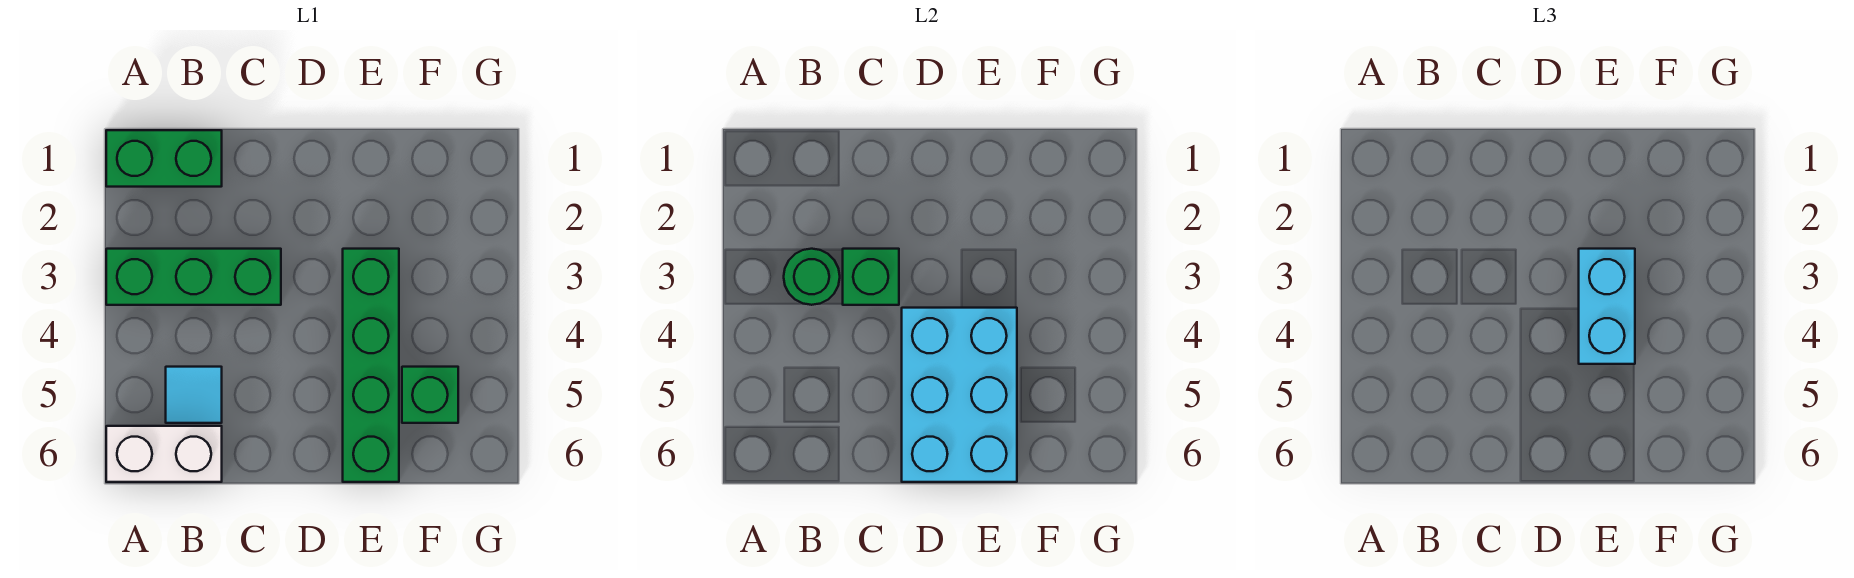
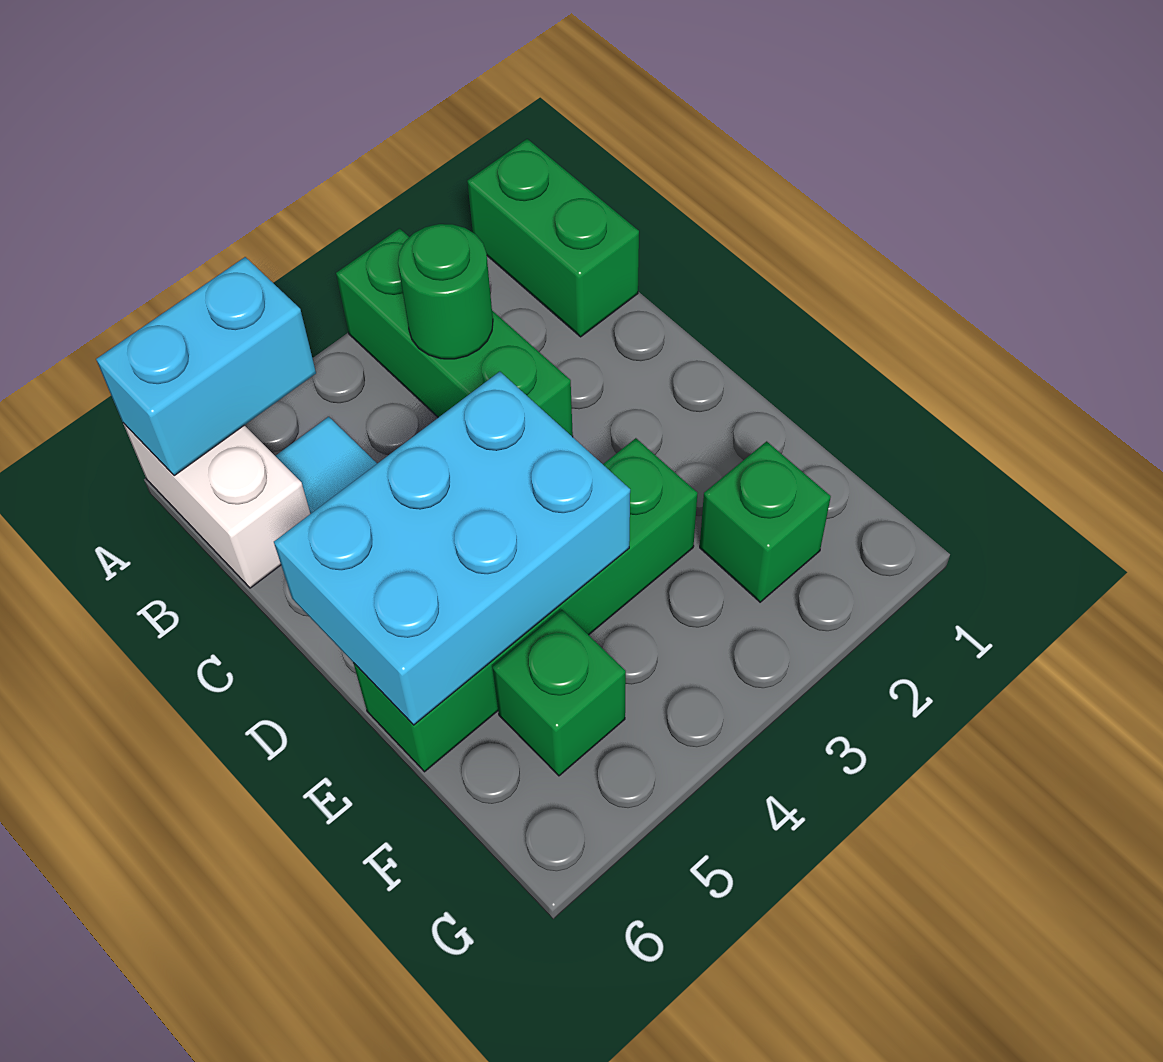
green 1x1 brick [843,249,899,305] -> green 1x1 brick moved to [700,441,831,602]
cyan 1x2 brick [1579,249,1635,364] -> cyan 1x2 brick moved to [96,257,316,476]

